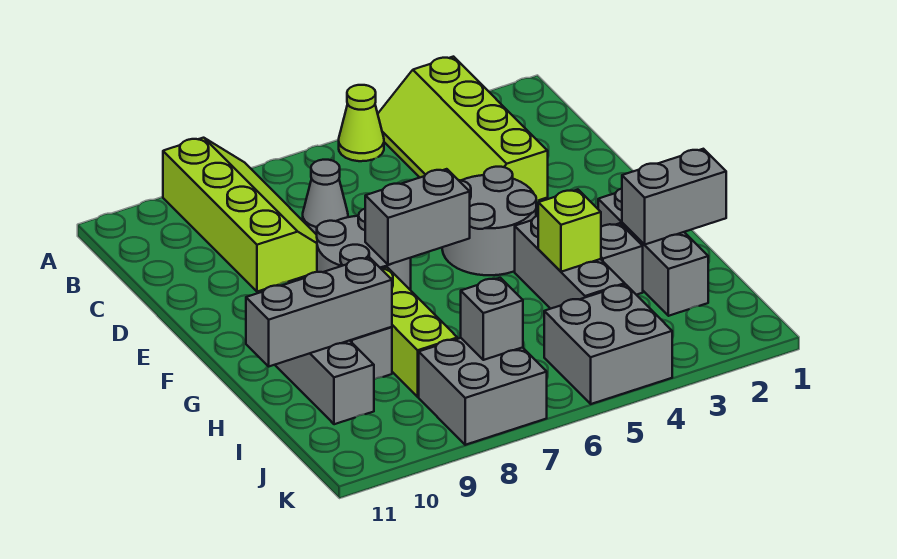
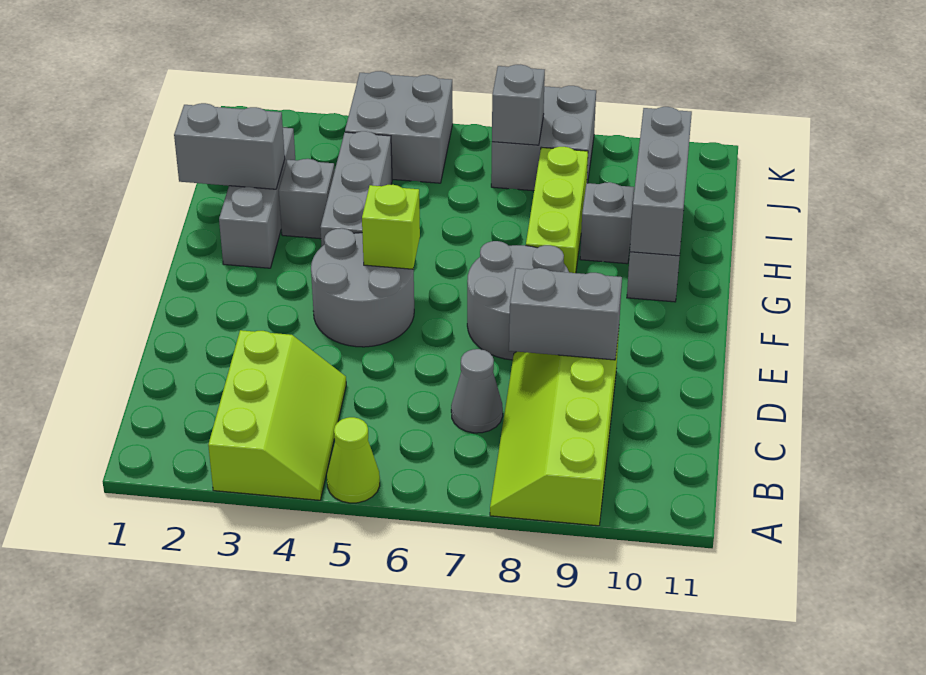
lime 2x4 slope [378,57,548,201] -> lime 2x3 slope [208,330,346,500]
grey 1x2 brick [365,169,470,265] -> grey 1x2 brick moved to [509,268,622,360]
lime 1x1 brick [538,190,601,272] -> lime 1x1 brick moved to [362,185,420,269]
grey 1x3 brick [246,257,392,366] -> grey 1x3 brick turned to [630,107,692,256]

